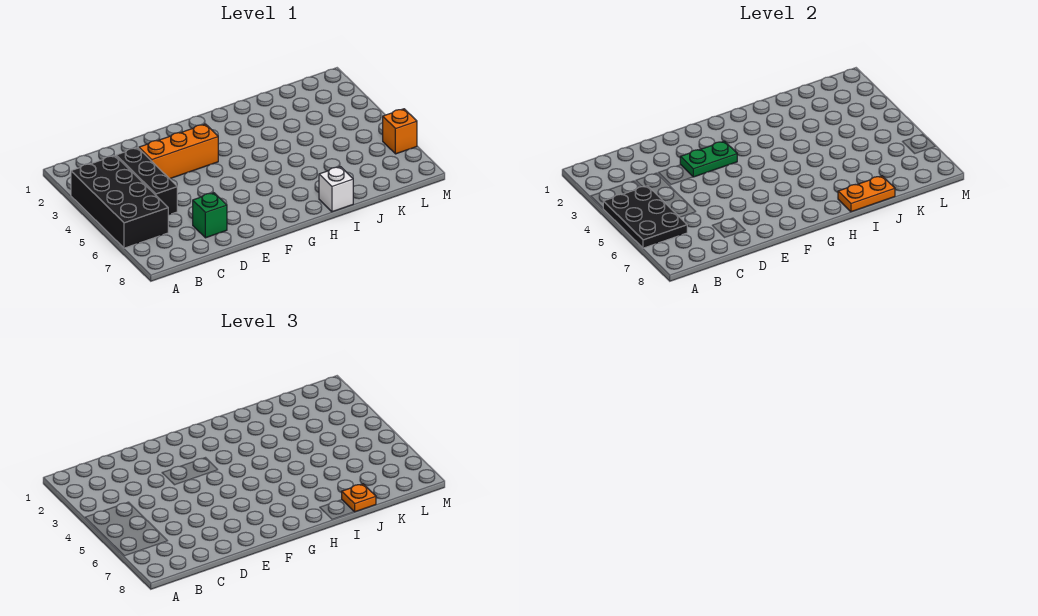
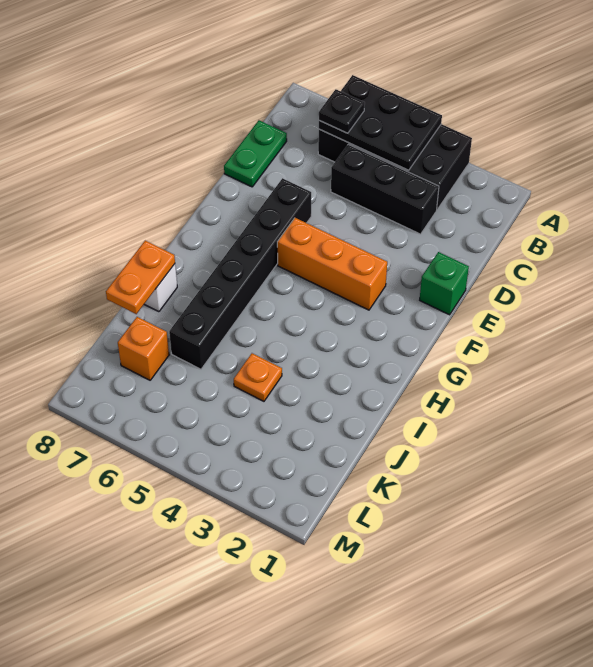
none -> black 1x1 plate [319,89,365,133]
orange 1x3 brick [139,124,218,179] -> orange 1x3 brick turned to [277,218,387,310]
green 1x1 brick [193,193,227,238] -> green 1x1 brick moved to [420,252,469,315]
green 1x2 plate [680,141,737,177] -> green 1x2 plate moved to [224,120,287,187]
none -> black 1x6 brick [169,178,311,369]
orange 1x1 plate [342,484,376,512] -> orange 1x1 plate moved to [234,353,282,401]
orange 1x1 brick [383,109,417,154] -> orange 1x1 brick moved to [118,317,169,380]

